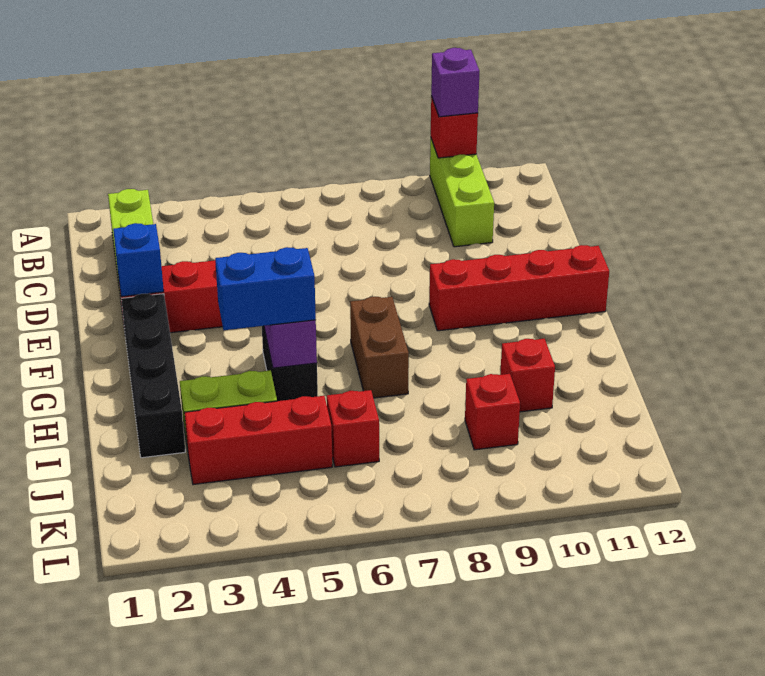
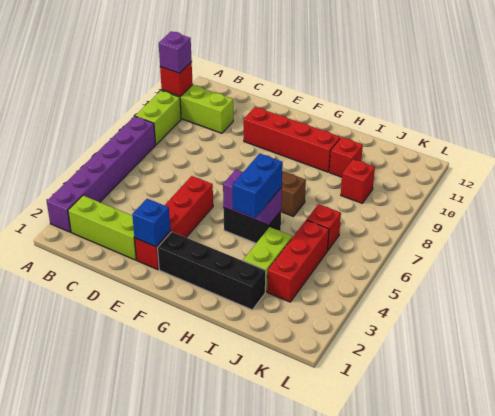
none -> purple 1x6 brick [47,116,156,232]
none -> lime 1x2 brick [135,91,181,145]
red 1x4 brick [429,245,609,331] -> red 1x4 brick turned to [244,107,340,172]

